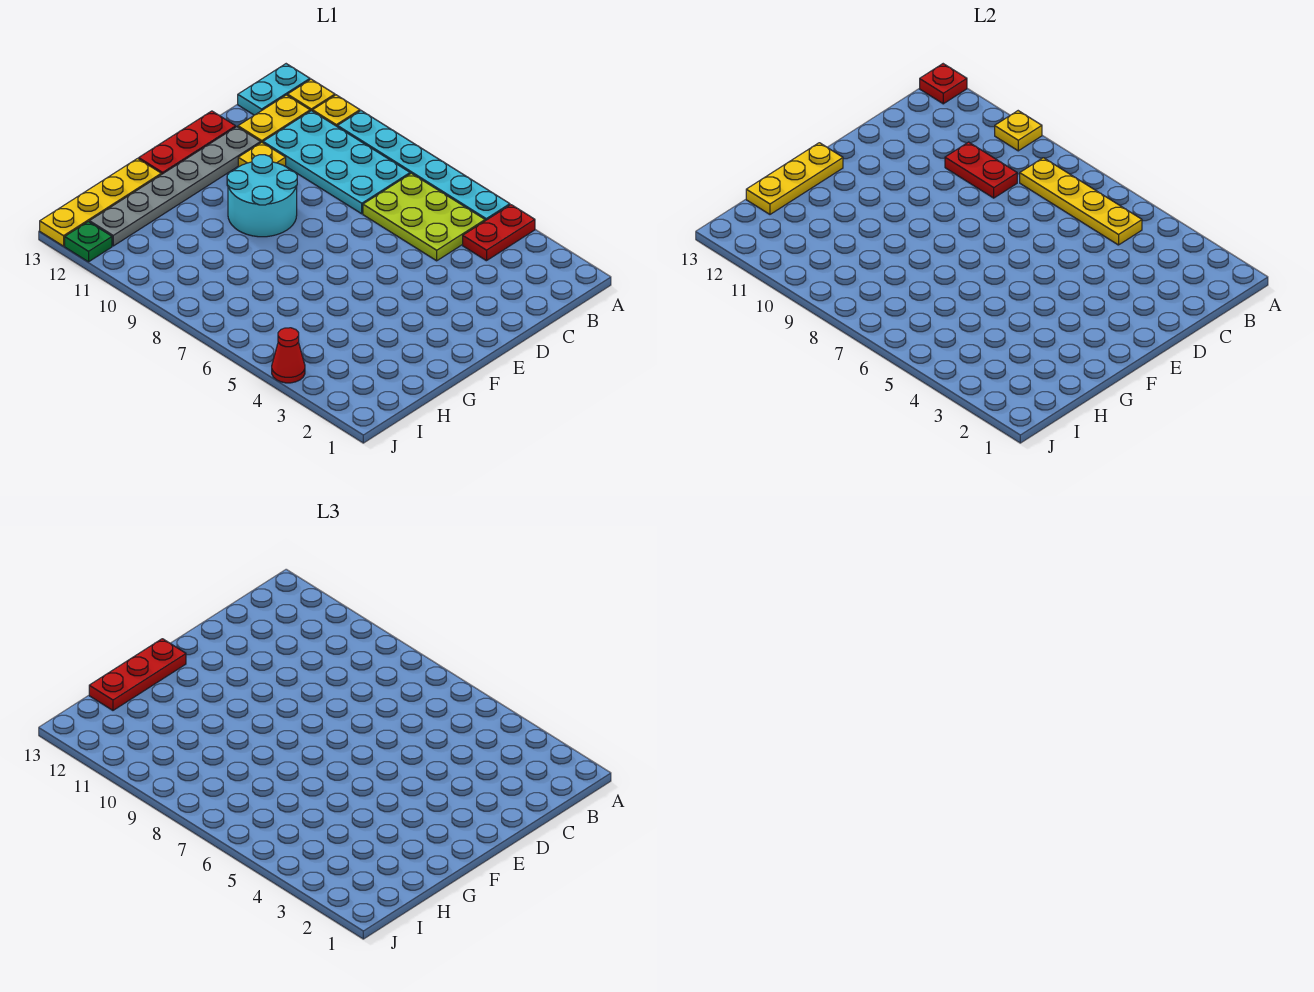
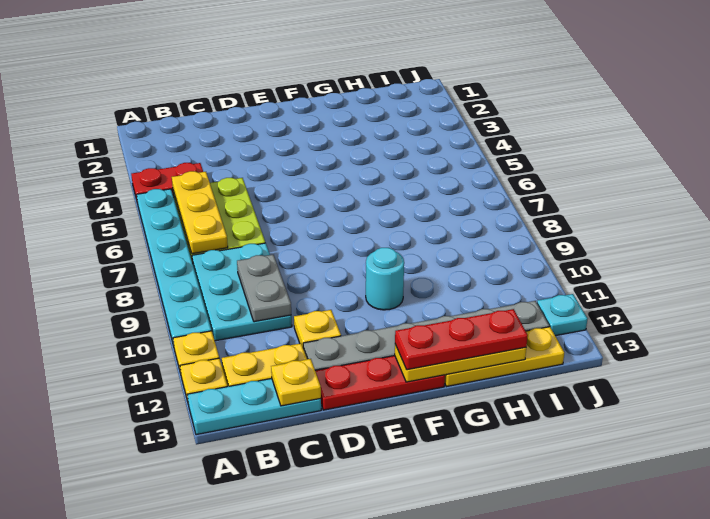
yellow 1x1 plate [995,111,1042,151] -> yellow 1x1 plate moved to [271,359,321,406]
cyan 1x2 plate [238,64,310,115] -> cyan 1x3 plate [187,378,321,435]
red 1x1 plate [920,64,967,104] -> none
yellow 1x4 plate [1020,158,1142,245] -> yellow 1x3 plate [172,171,228,254]
cyan 2x4 plate [263,111,410,214] -> cyan 2x3 plate [192,243,292,341]
red 1x2 plate [945,142,1017,198] -> grey 1x2 plate [237,255,291,322]
cyan 2x2 round brick [227,155,297,237] -> cyan 1x1 round brick [366,248,404,310]
yellow 1x4 plate [40,159,161,246] -> yellow 1x3 plate [445,327,564,387]
red 1x1 cone [272,328,305,383] -> none
green 1x1 plate [65,222,112,262] -> cyan 1x1 plate [537,294,587,336]

